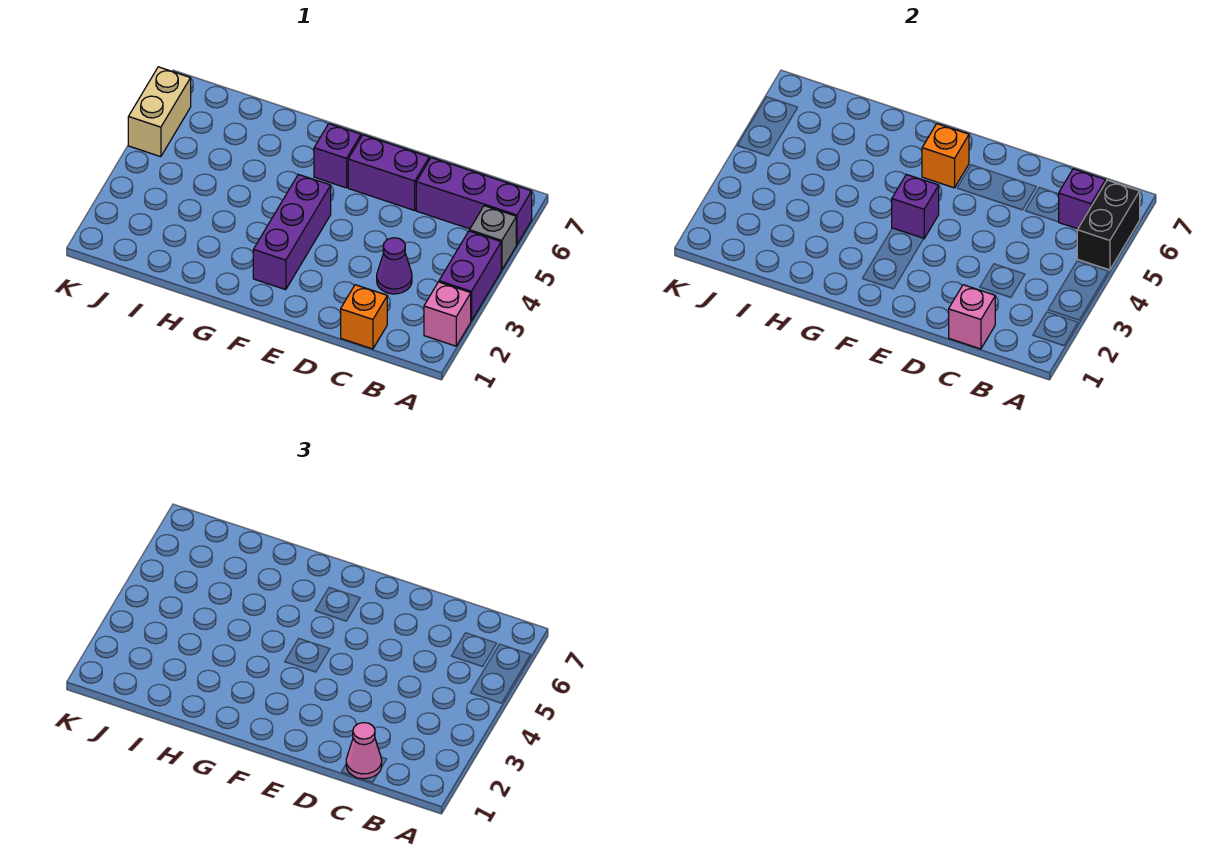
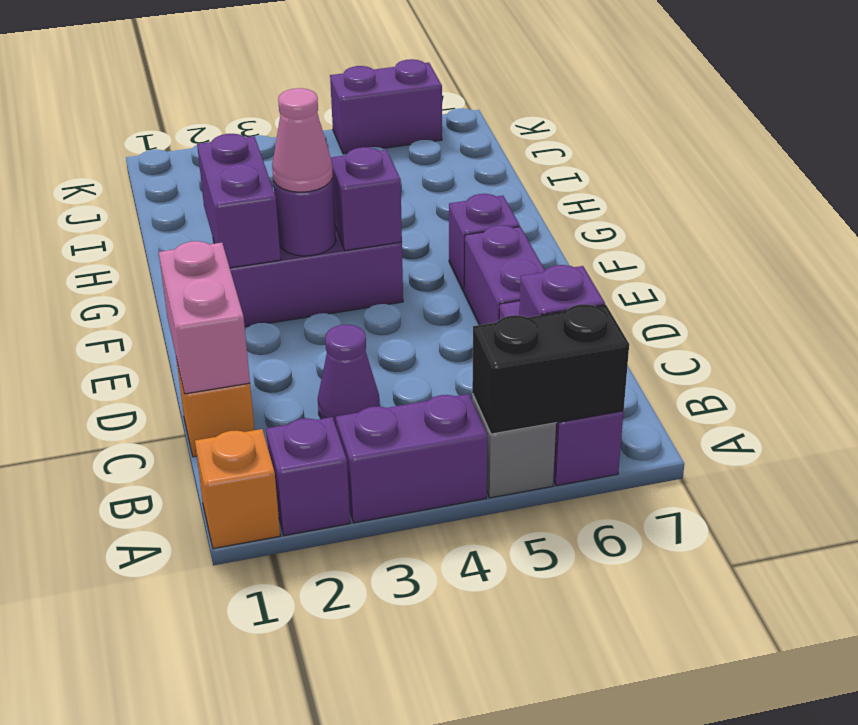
pink 1x1 brick [424,282,471,346] -> purple 1x1 brick [266,417,350,536]
pink 1x1 brick [949,285,995,349] -> pink 1x2 brick [159,241,250,394]
pink 1x1 cone [346,723,382,779] -> pink 1x1 cone moved to [272,88,333,192]
none -> purple 1x2 brick [197,134,281,268]
none -> purple 1x1 round brick [273,178,336,256]
orange 1x1 brick [922,124,969,188] -> orange 1x1 brick moved to [195,429,280,549]
tan 1x2 brick [128,67,191,157] -> purple 1x2 brick [330,59,442,154]

